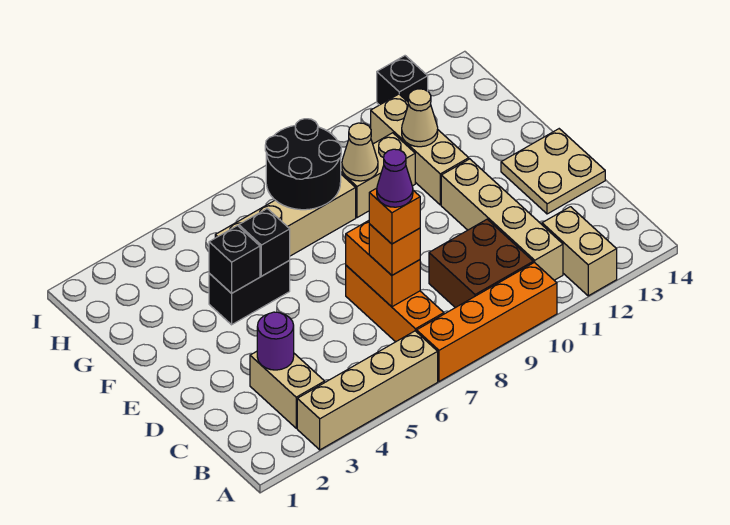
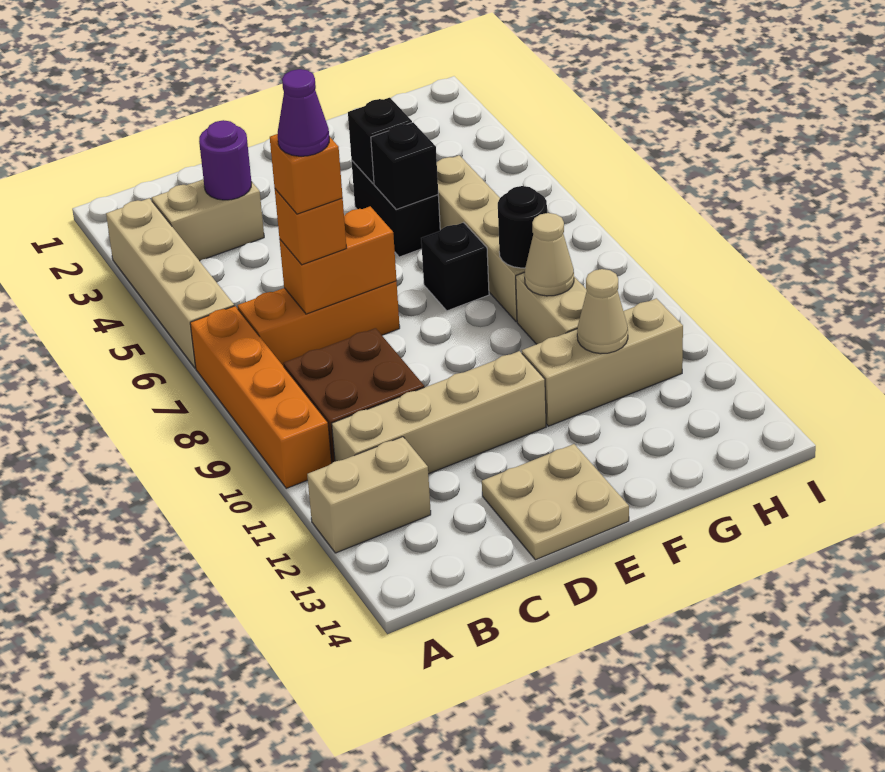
black 2x2 round brick [265,119,341,210] -> black 1x1 round brick [498,186,547,268]
black 1x1 brick [377,56,428,105] -> black 1x1 brick moved to [421,223,489,311]

